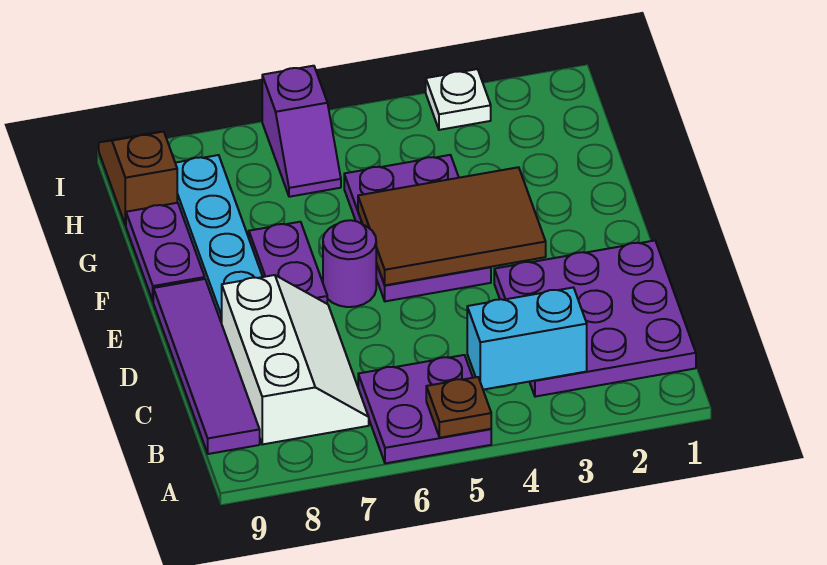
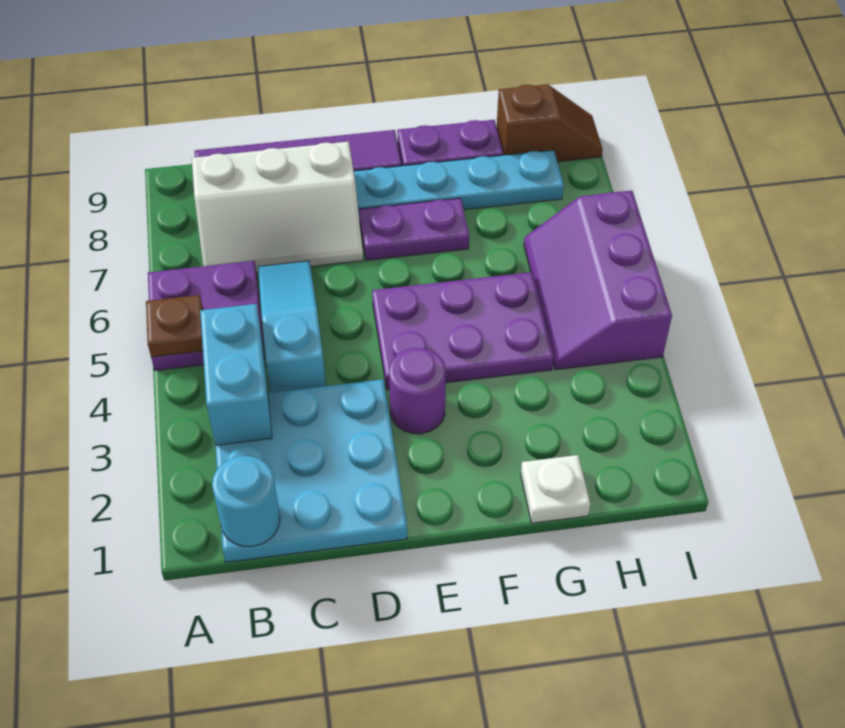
purple 3x3 plate [494,240,696,397] -> cyan 3x3 plate [215,379,407,562]
none -> cyan 1x1 round brick [212,456,280,546]
none -> cyan 1x3 slope [258,261,326,392]
brown 2x3 tile [358,167,546,285] -> none
purple 1x1 round brick [323,220,377,307] -> purple 1x1 round brick moved to [389,348,446,434]
purple 1x2 slope [262,66,341,197] -> purple 2x3 slope [524,191,672,370]
white 1x1 plate [426,69,491,130] -> white 1x1 plate moved to [521,455,591,523]

